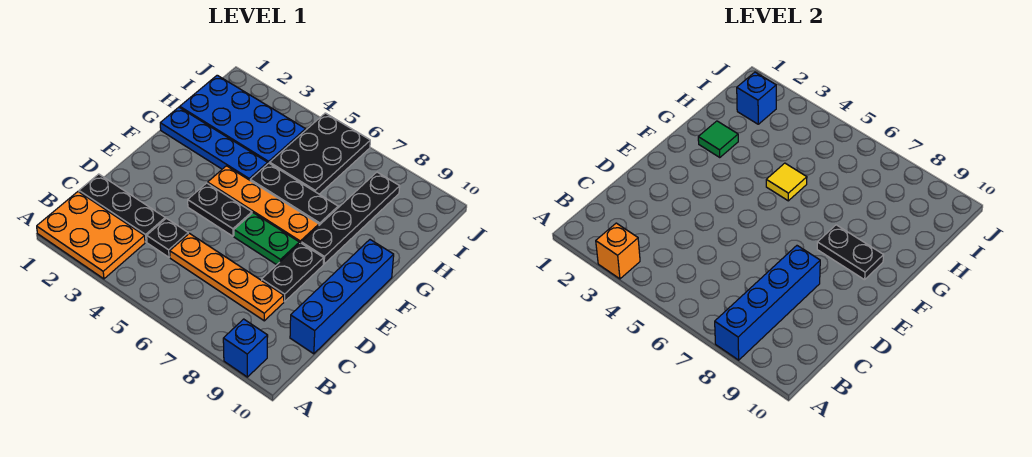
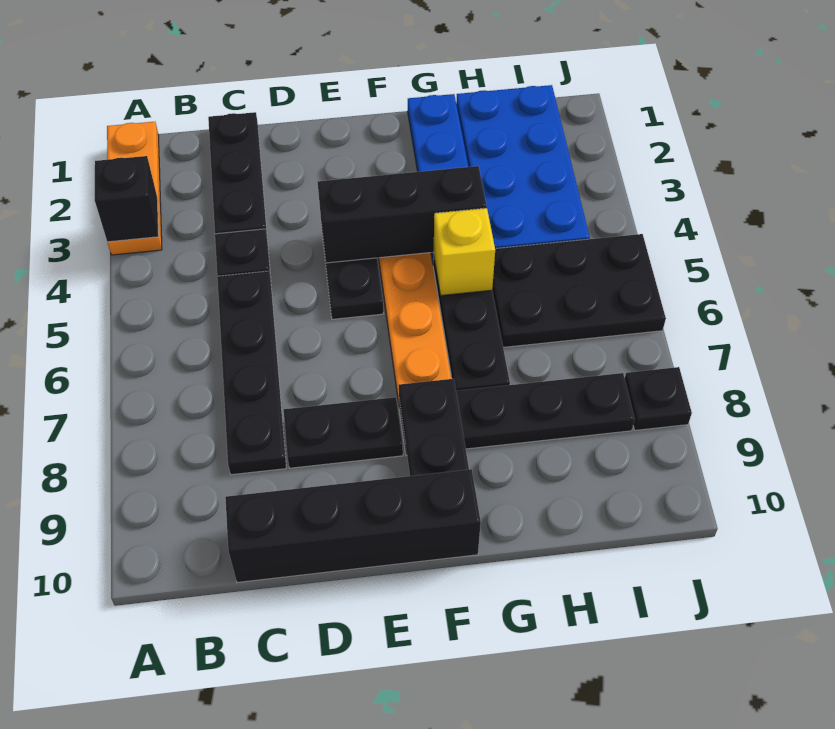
orange 2x3 plate [37,192,145,279] -> orange 1x3 plate [107,122,162,255]
orange 1x1 brick [596,223,640,279] -> black 1x1 brick [95,156,159,242]
blue 1x4 brick [715,246,820,360] -> none
blue 1x1 brick [223,319,268,377] -> none
orange 1x4 plate [170,234,284,321] -> black 1x4 plate [217,271,286,475]
blue 1x4 brick [290,240,394,354] -> black 1x4 brick [225,469,481,583]
none -> black 1x3 brick [318,166,487,263]
green 1x2 plate [234,213,299,265] -> none
green 1x1 tile [698,121,738,158] -> none
yellow 1x1 tile [766,163,807,201] -> yellow 1x1 brick [433,208,495,296]
blue 1x1 brick [737,72,776,124] -> none
none -> black 1x1 plate [625,367,692,430]

